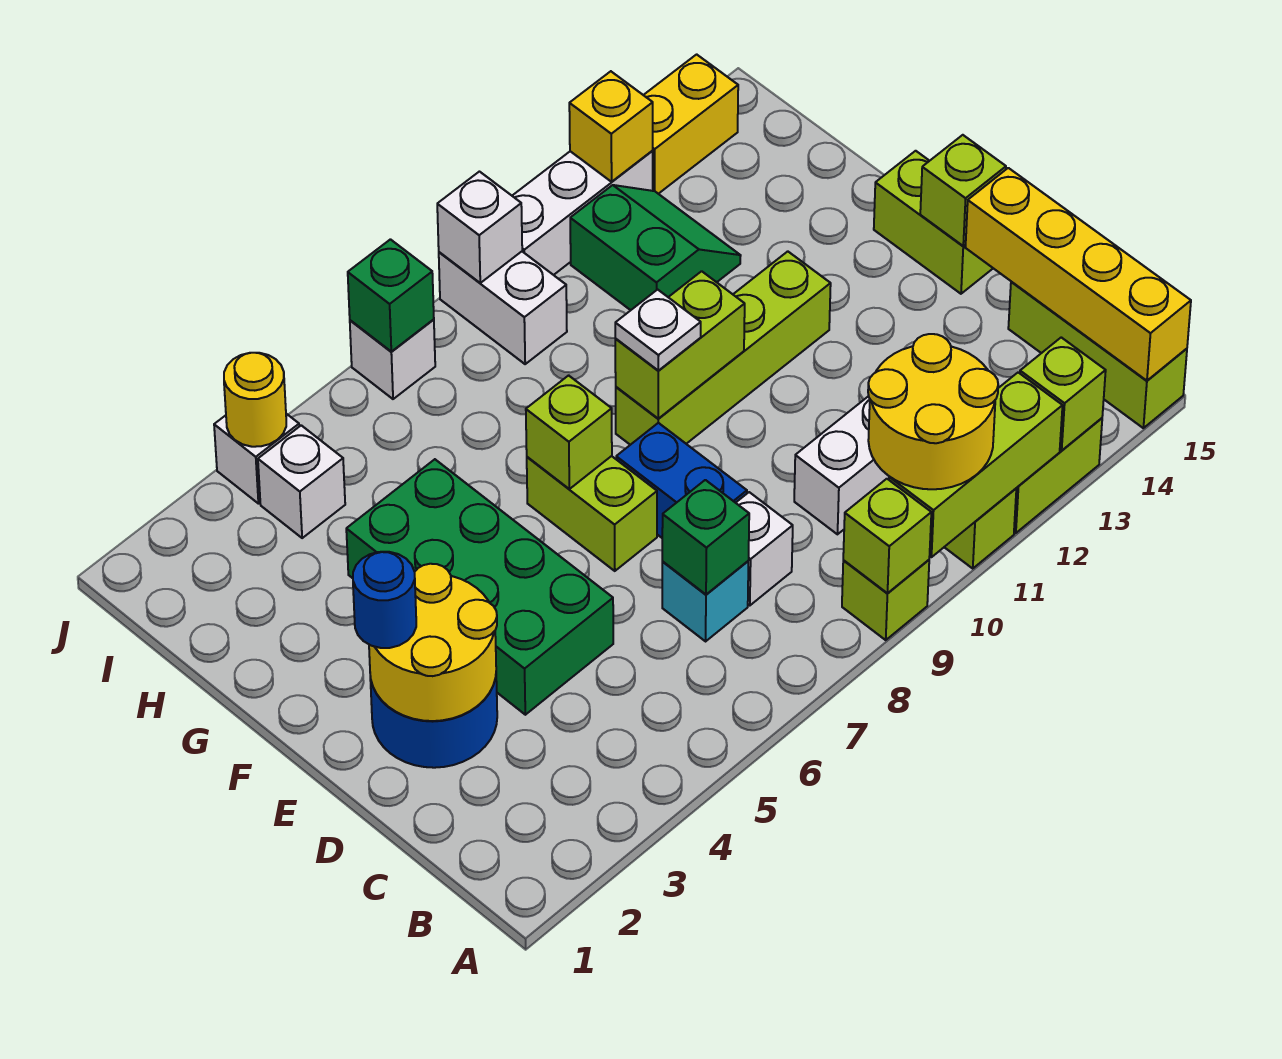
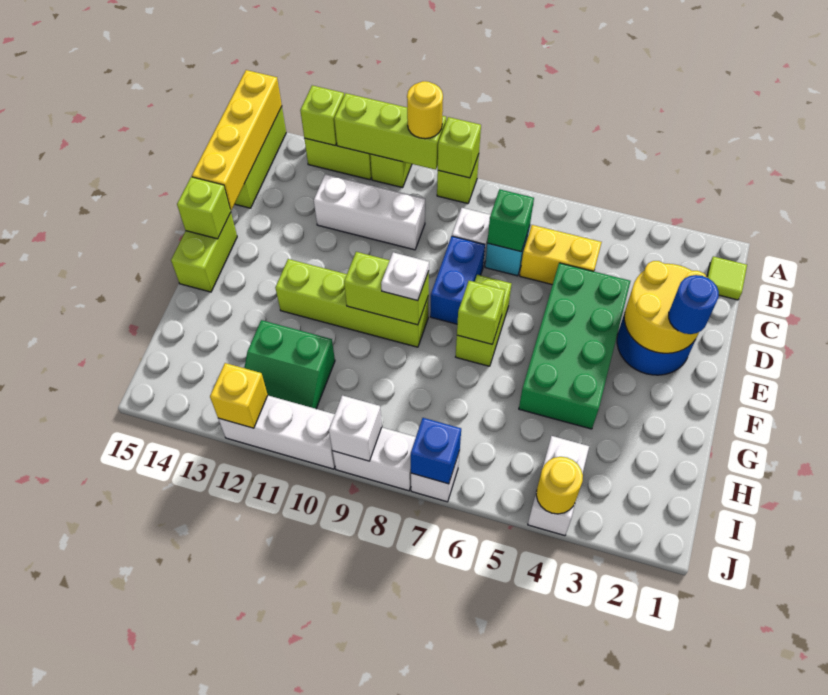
yellow 2x2 round brick [868,334,998,489] -> yellow 1x1 round brick [407,81,443,139]
none -> lime 1x1 tile [707,256,747,300]
green 2x2 slope [570,185,741,310] -> green 2x2 slope turned to [245,320,335,409]
white 1x2 brick [439,252,567,364] -> white 1x2 brick turned to [333,427,416,491]
green 1x1 brick [348,239,434,352] -> blue 1x1 brick [411,418,461,484]
yellow 1x2 brick [644,54,738,194] -> yellow 1x2 brick moved to [520,225,602,285]

